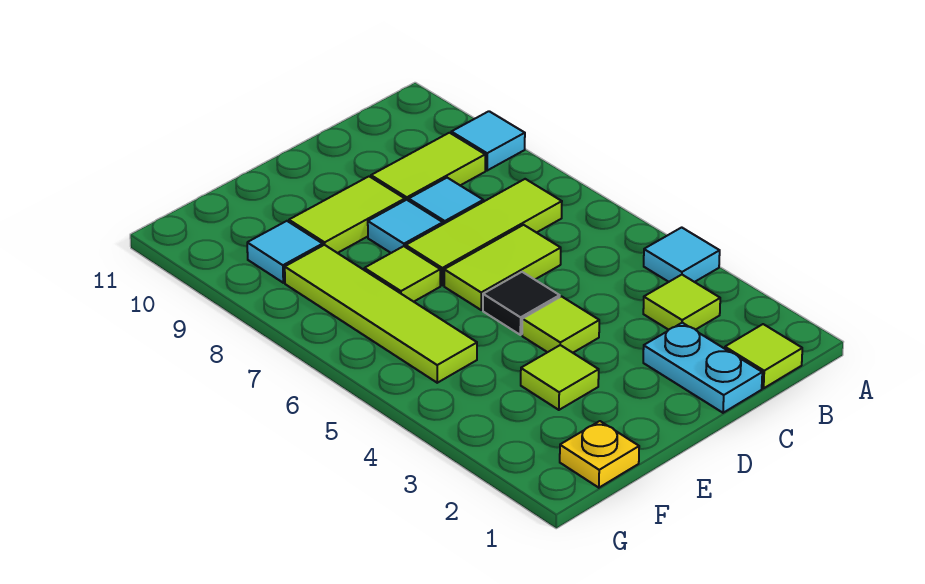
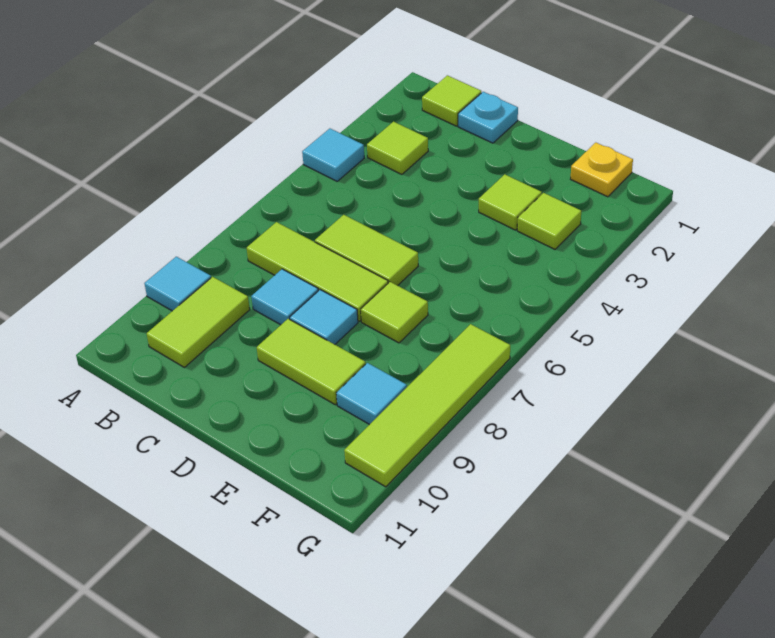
lime 1x2 tile [371,133,485,201] -> lime 1x2 tile turned to [147,277,250,367]
cyan 1x2 plate [643,323,762,413] -> cyan 1x1 plate [458,92,518,143]
lime 1x1 tile [522,296,599,353] -> lime 1x1 tile moved to [517,193,581,249]
black 1x1 tile [483,272,560,335] -> none
lime 1x4 tile [285,245,477,383] -> lime 1x4 tile moved to [344,324,510,487]

